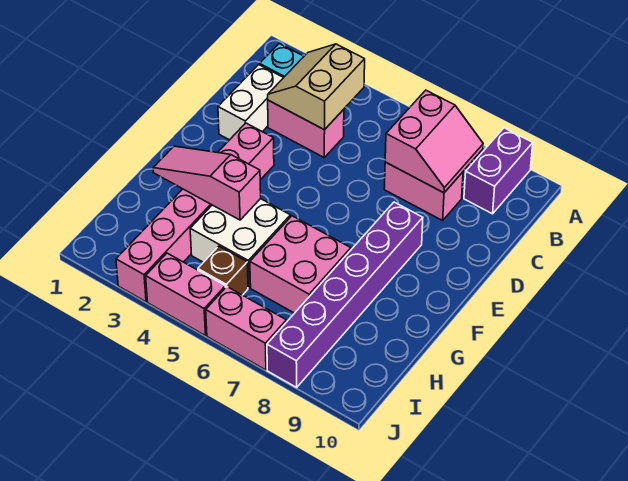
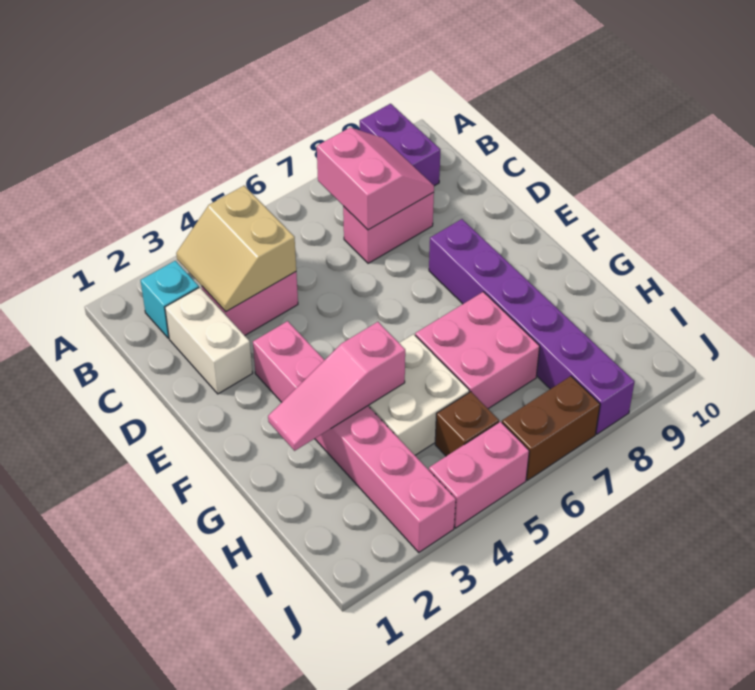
pink 1x2 brick [206,287,286,370] -> brown 1x2 brick [502,376,600,480]

